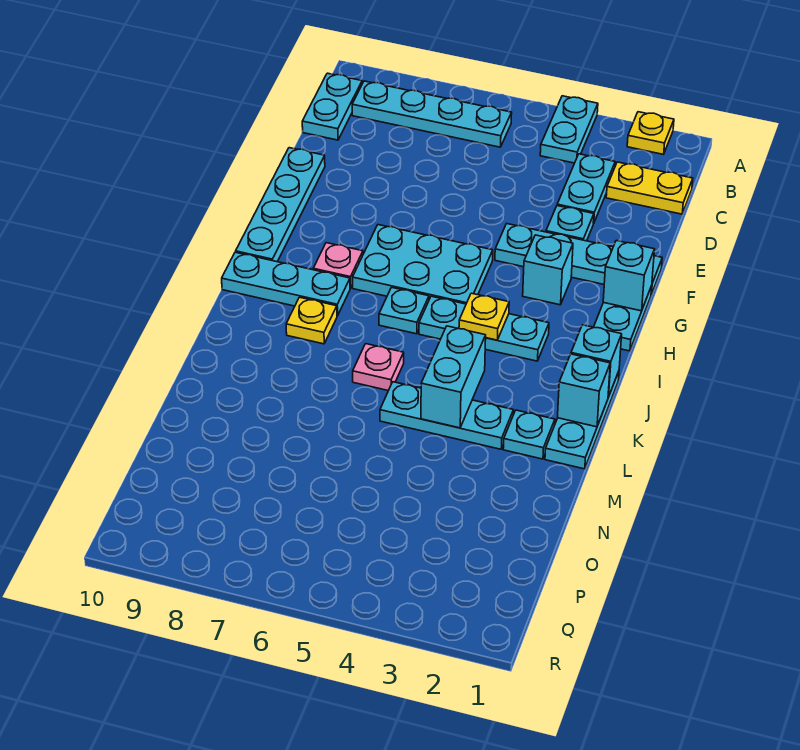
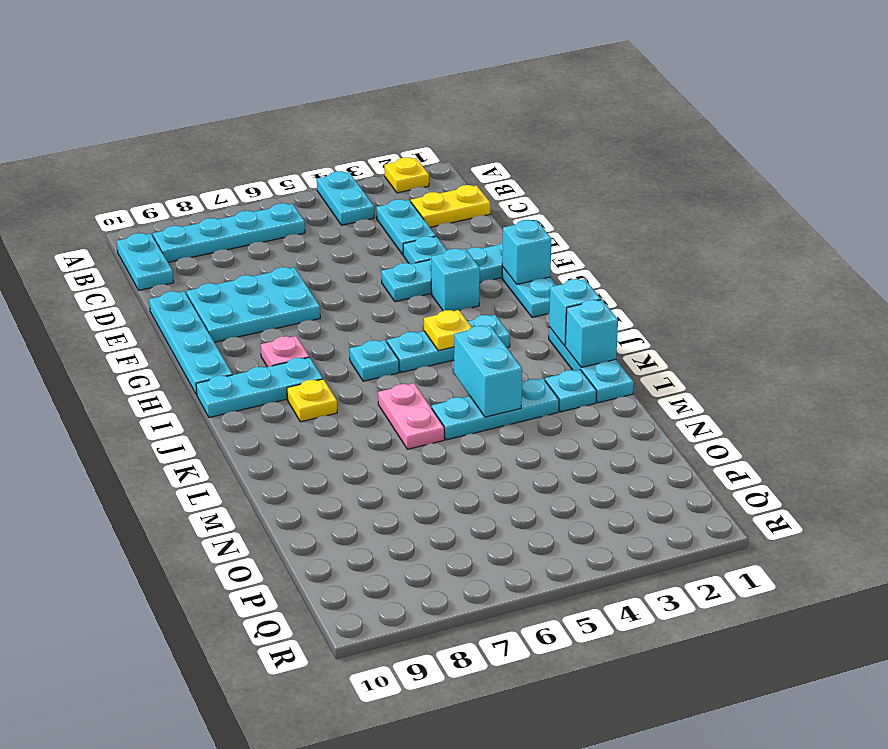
cyan 2x3 plate [353,225,493,304] -> cyan 2x3 plate moved to [186,267,320,342]
pink 1x1 plate [353,344,404,391] -> pink 1x2 plate [378,383,444,449]

